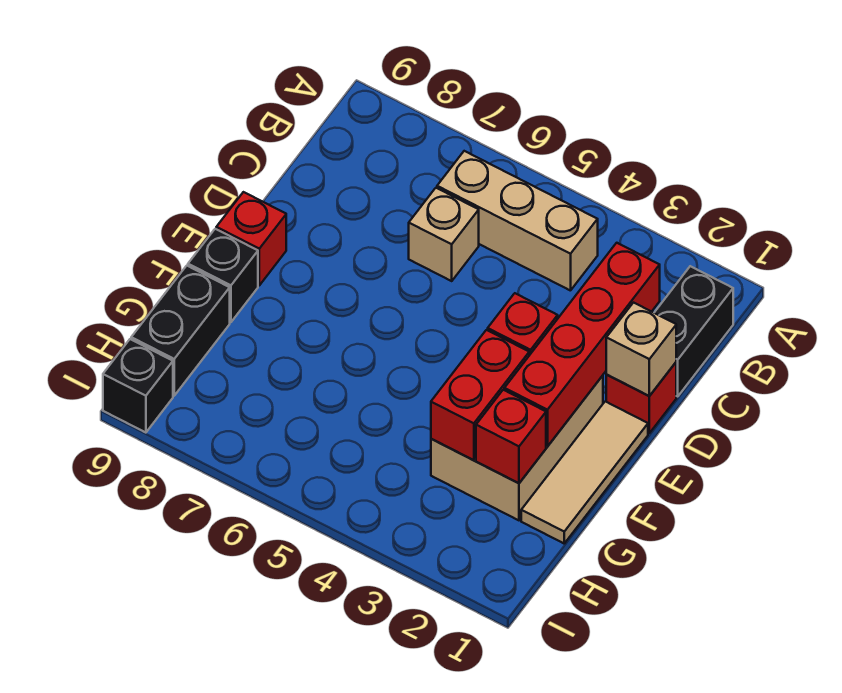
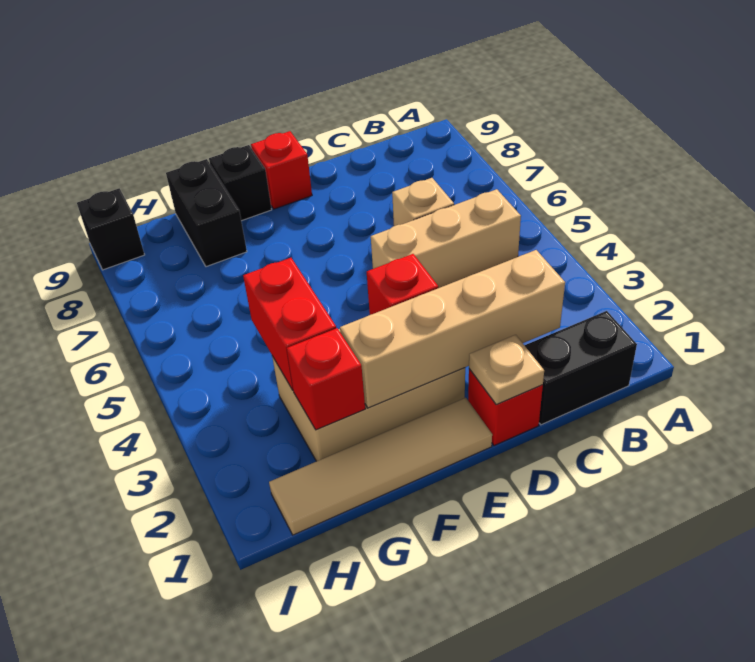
tan 1x3 brick [437,151,598,291] -> tan 1x3 brick turned to [371,189,521,288]
red 1x4 brick [504,243,660,447] -> tan 1x4 brick [340,250,565,408]
tan 1x1 brick [606,303,676,396] -> tan 1x1 plate [469,335,544,404]
tan 1x3 tile [521,401,648,543] -> tan 1x4 tile [269,398,492,535]
red 1x2 brick [431,330,529,460] -> red 1x2 brick turned to [243,258,336,390]
black 1x2 brick [131,266,230,396] -> black 1x2 brick turned to [166,159,247,267]

